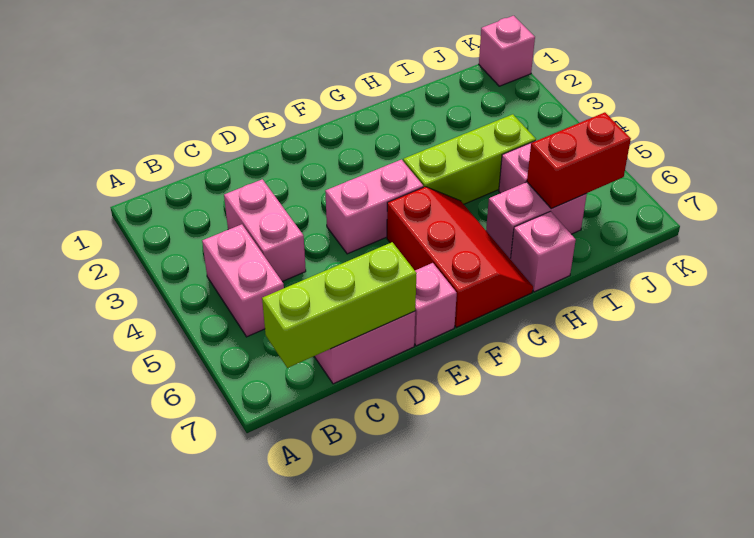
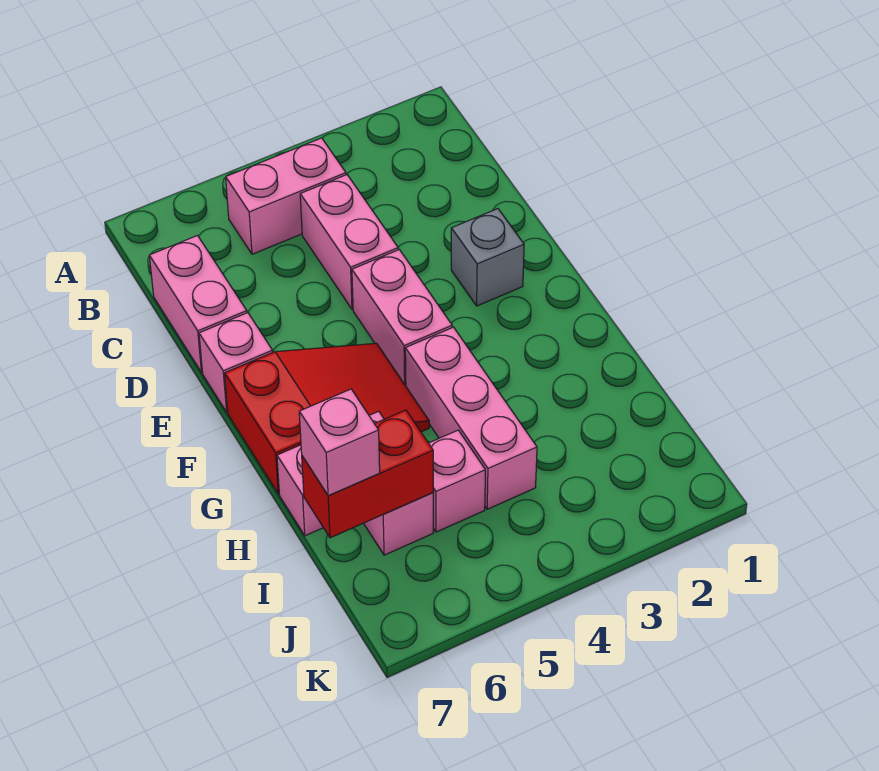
lime 1x3 brick [262,242,417,368] -> none
pink 1x2 brick [224,179,306,282] -> pink 1x2 brick turned to [300,175,398,309]
none -> grey 1x1 brick [451,209,524,306]
red 2x3 slope [387,187,533,327] -> red 2x3 slope turned to [225,343,429,494]
lime 1x3 brick [403,114,536,204] -> pink 1x3 brick [405,327,537,509]
red 1x2 brick [527,112,631,209] -> red 1x2 brick turned to [302,410,433,538]
pink 1x1 brick [479,16,535,86] -> pink 1x1 brick moved to [299,389,380,496]

